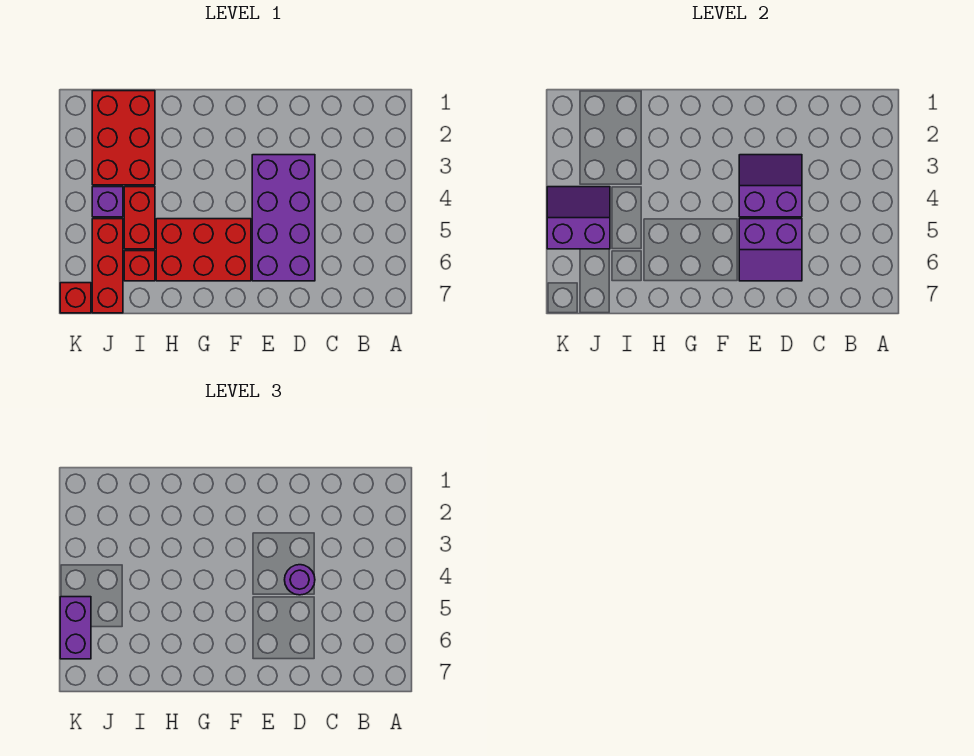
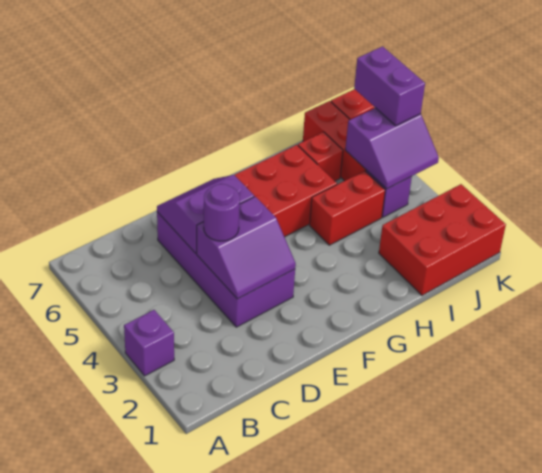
none -> purple 1x1 brick [124,310,174,376]
red 2x3 brick [92,91,155,185] -> red 2x3 brick turned to [379,184,506,295]
red 1x2 brick [124,187,155,249] -> red 1x2 brick turned to [310,171,385,245]

